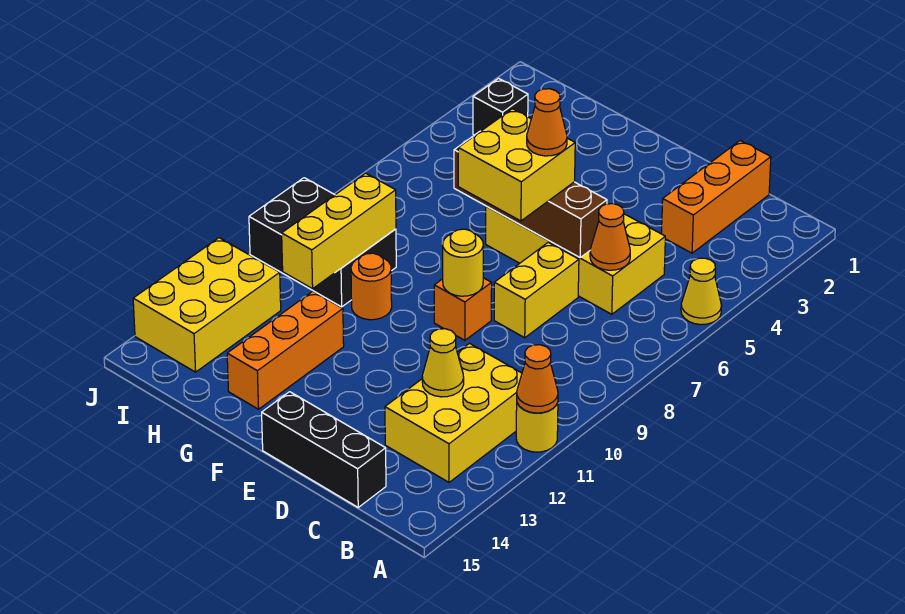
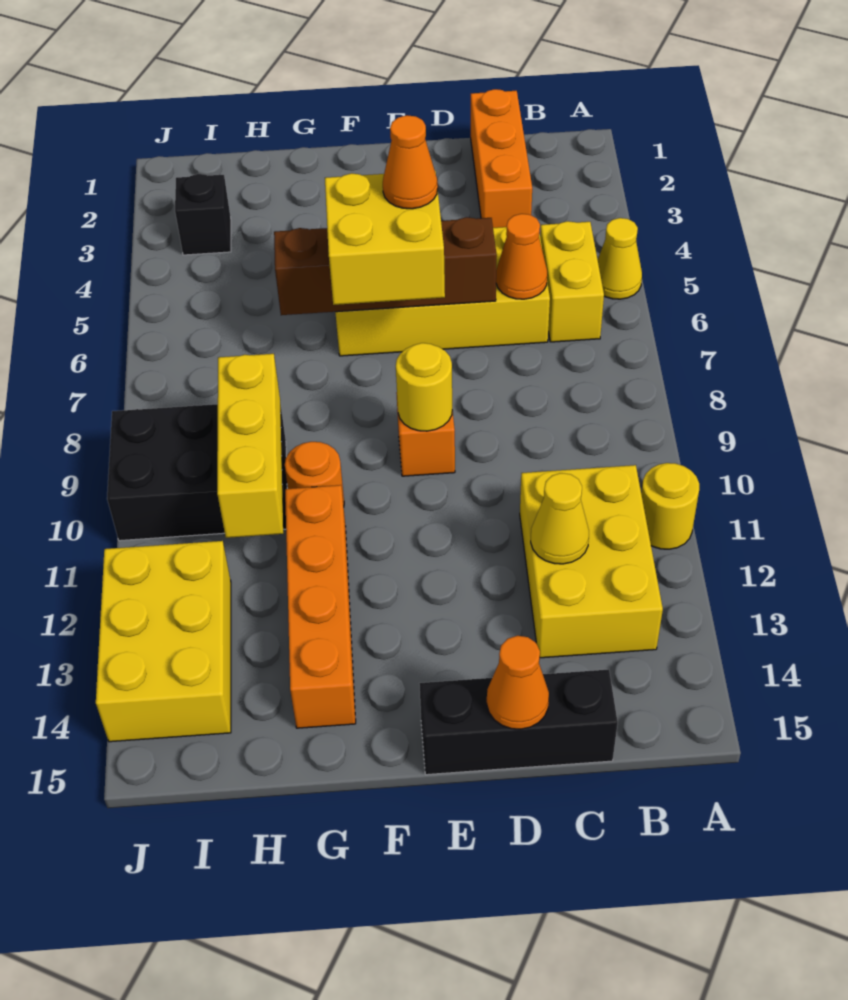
orange 1x1 cone [517,345,558,413] -> orange 1x1 cone moved to [487,636,549,729]
yellow 1x2 brick [494,242,579,338] -> yellow 1x2 brick moved to [540,221,604,342]
orange 1x3 brick [227,291,344,409] -> orange 1x4 brick [285,485,356,728]

